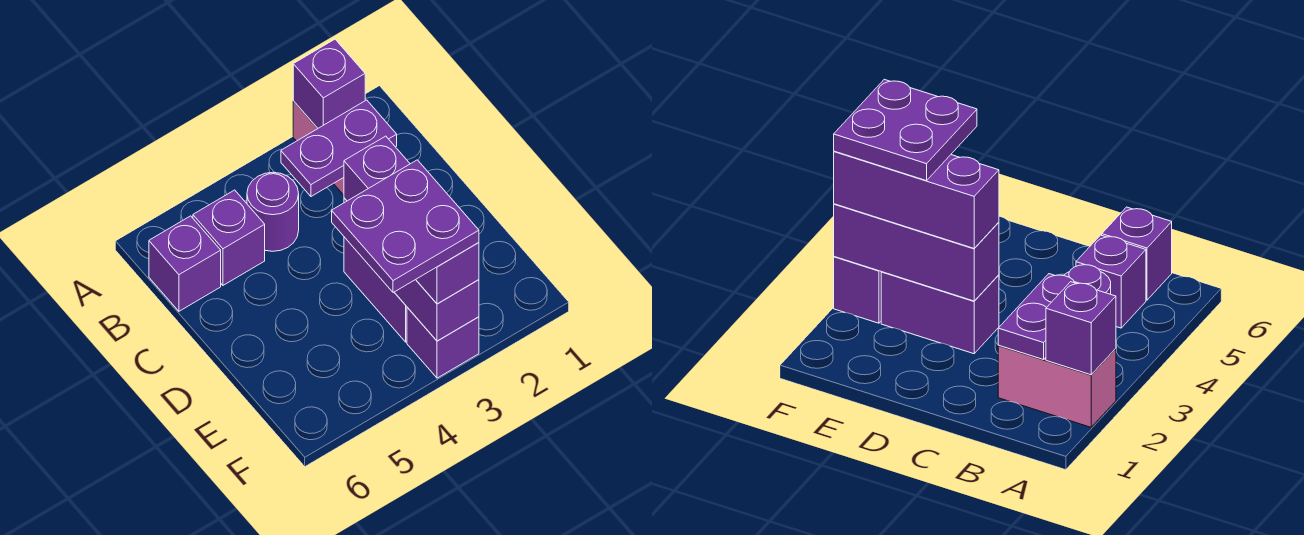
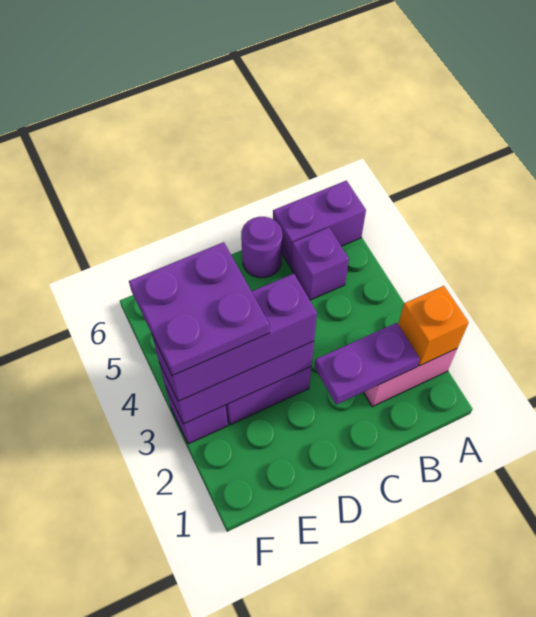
purple 1x1 brick [293,39,365,128] -> orange 1x1 brick [398,286,469,366]
purple 1x2 plate [281,100,397,196] -> purple 1x2 plate turned to [315,323,420,404]
purple 1x1 round brick [247,172,299,251] -> purple 1x1 round brick moved to [241,217,282,278]
purple 1x1 brick [149,216,221,311] -> purple 1x2 brick [273,181,366,268]

